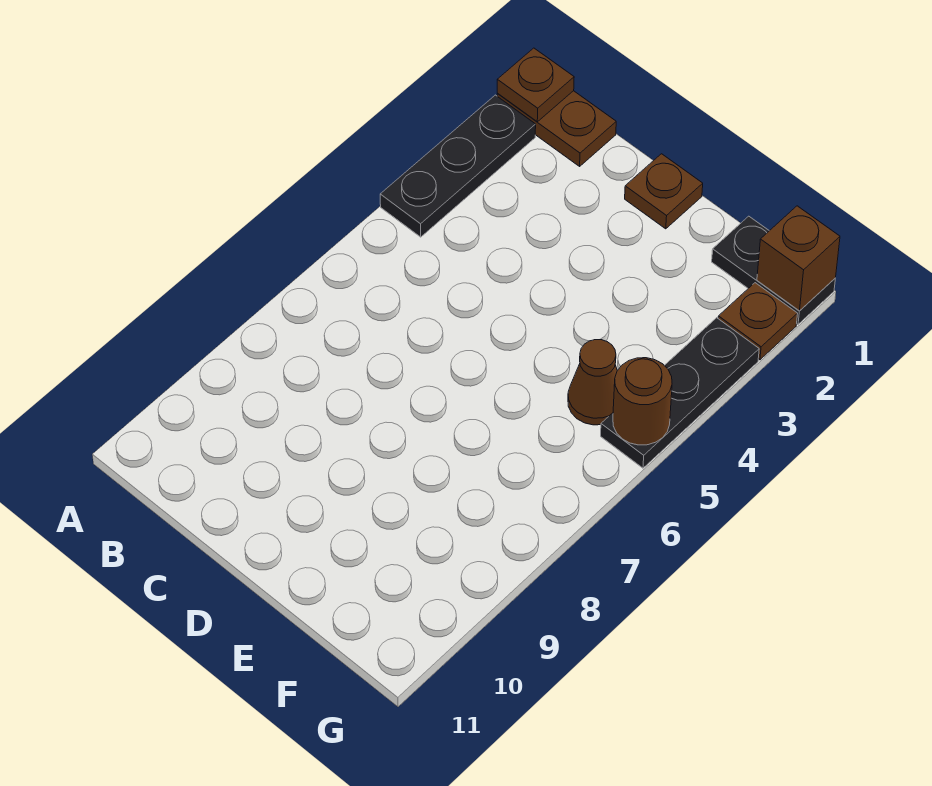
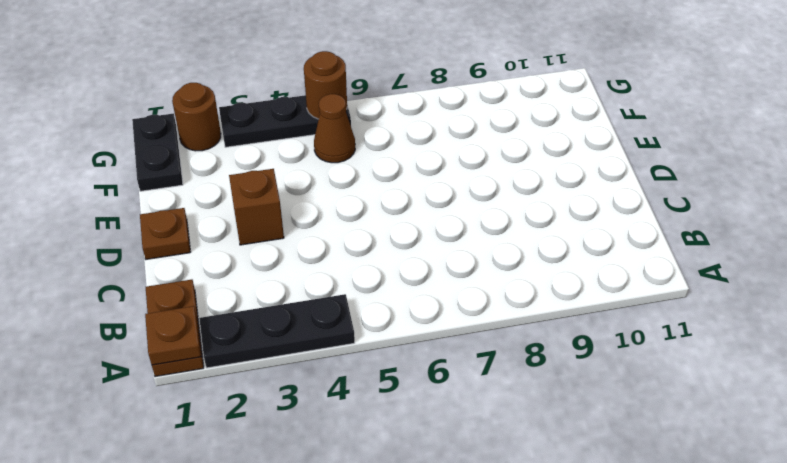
brown 1x1 brick [757,206,840,311] -> brown 1x1 brick moved to [229,169,284,245]
brown 1x1 plate [718,283,798,360] -> brown 1x1 round brick [172,83,221,151]

